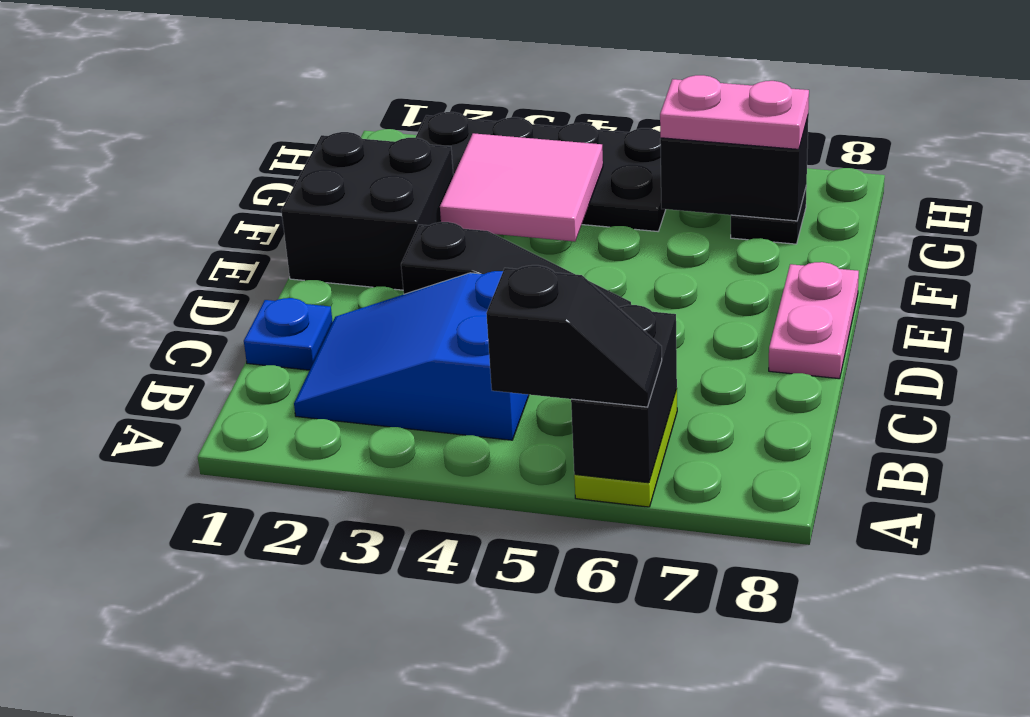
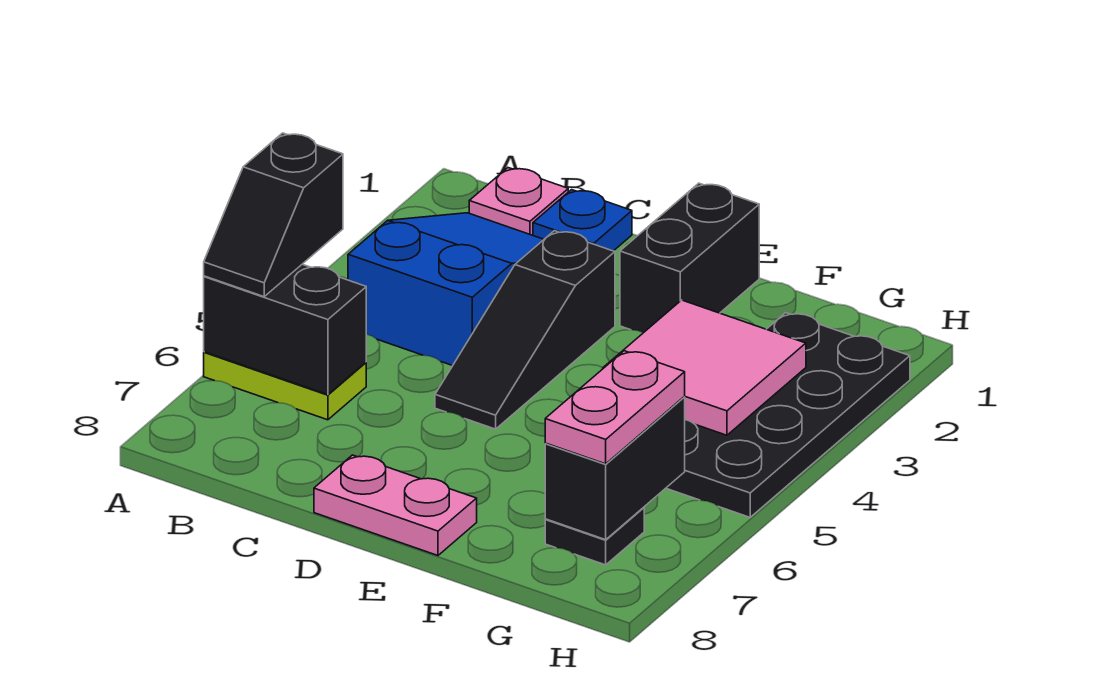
none -> pink 1x1 plate [469,168,568,235]
black 2x2 brick [281,132,453,290] -> black 1x2 brick [620,183,759,333]

